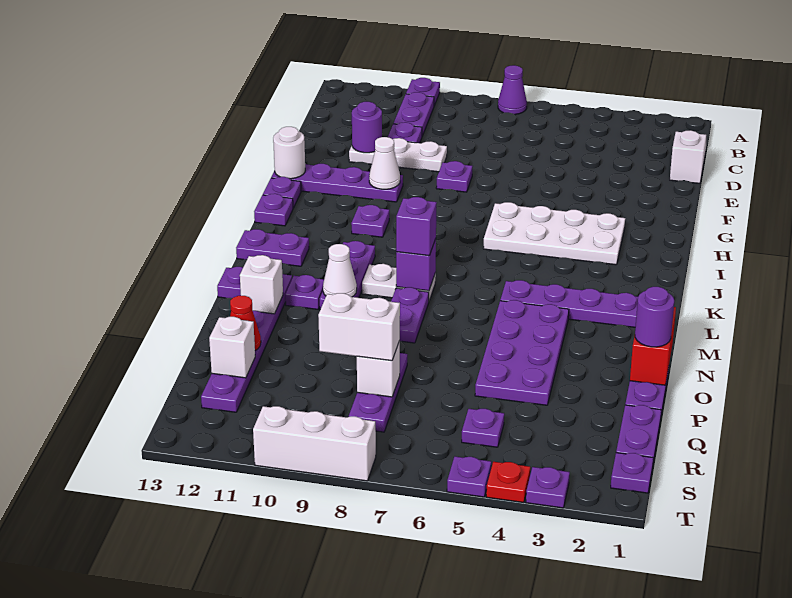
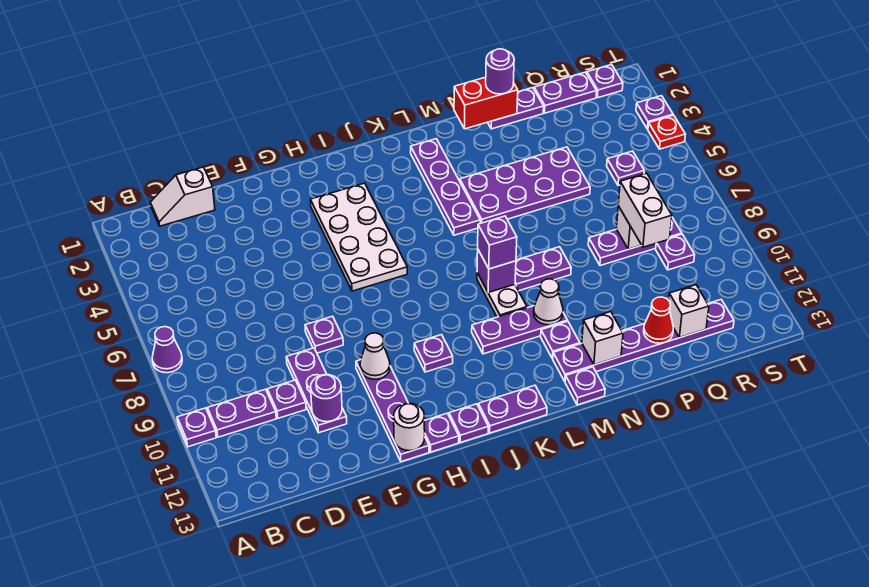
white 1x3 plate [349,138,447,172] -> purple 1x3 plate [286,348,347,433]
purple 1x2 plate [236,229,309,266] -> purple 1x2 plate turned to [478,385,547,433]
purple 1x1 plate [447,456,491,497] -> purple 1x1 plate moved to [656,234,695,270]
white 1x3 brick [253,406,376,481] -> none

